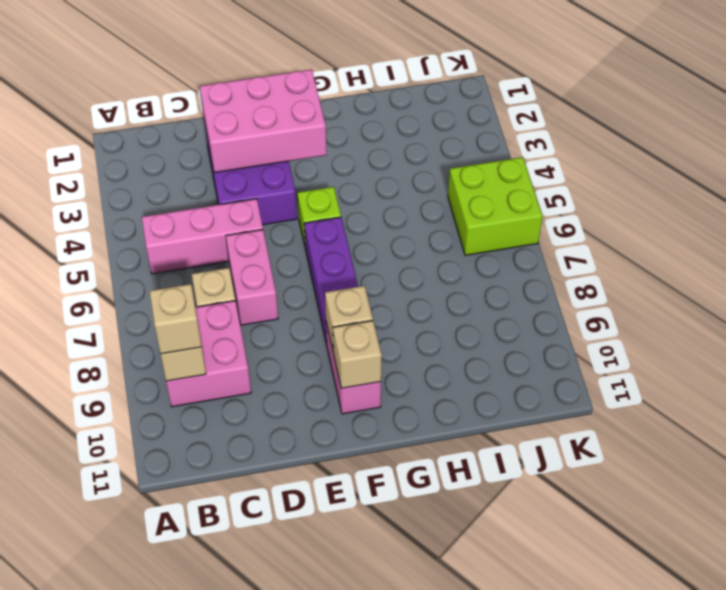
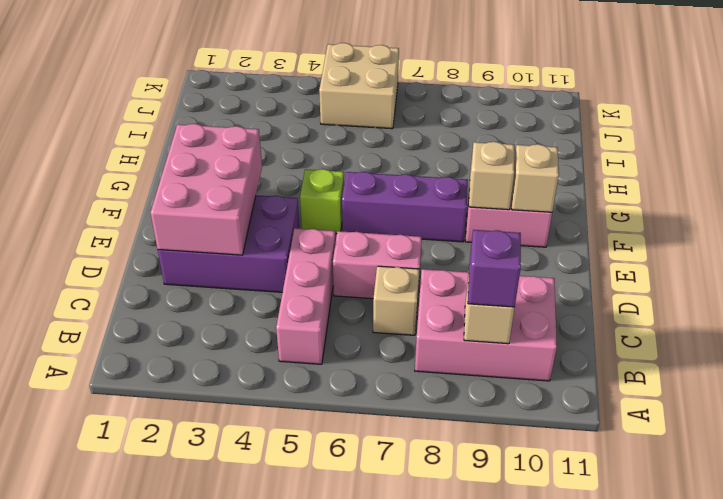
pink 2x2 brick [166,301,251,407] -> pink 2x3 brick [415,269,557,381]
tan 1x1 brick [150,284,202,354] -> purple 1x1 brick [468,230,521,307]
lime 2x2 brick [448,157,543,255] -> tan 2x2 brick [319,43,399,129]

